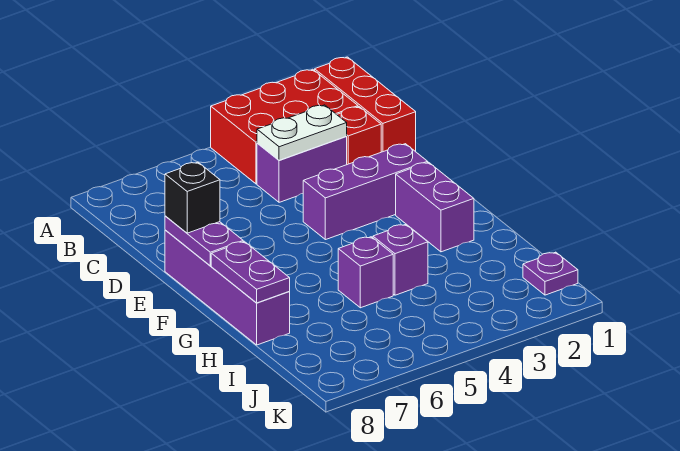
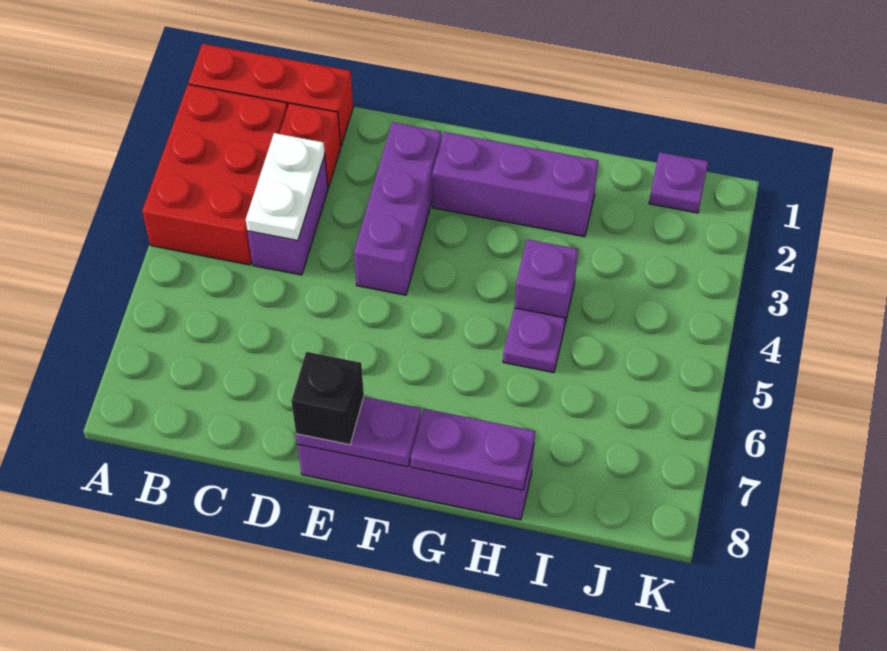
purple 1x2 brick [396,162,474,252] -> purple 1x3 brick [432,132,598,237]
purple 1x1 brick [338,237,393,308] -> purple 1x1 plate [503,308,565,373]

